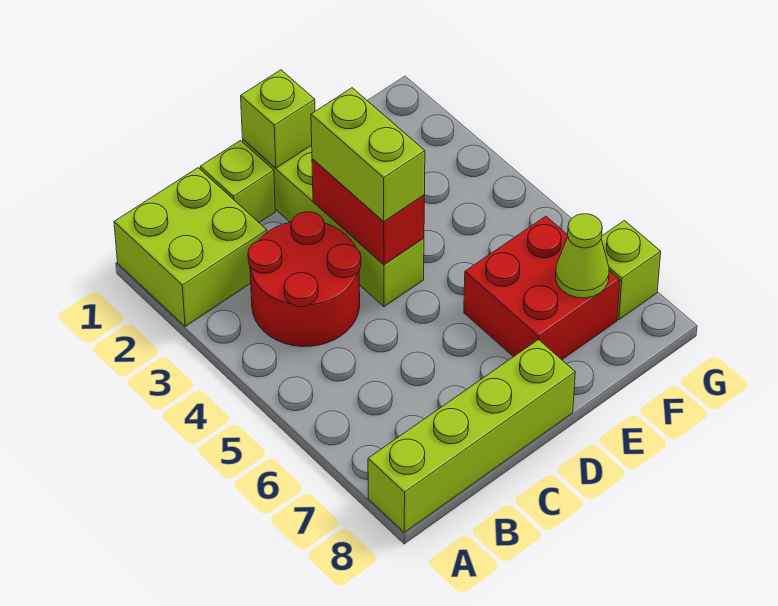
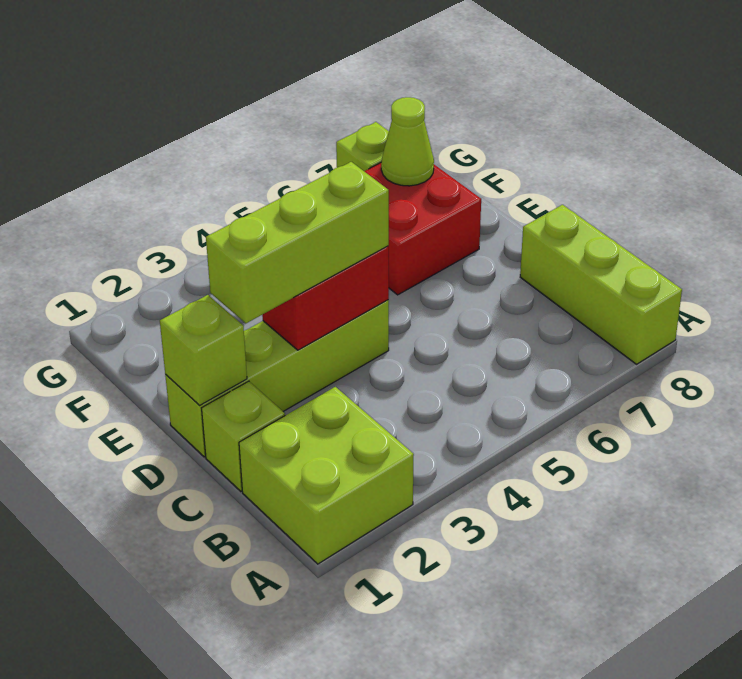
lime 1x4 brick [368,339,575,532] -> lime 1x3 brick [520,205,682,364]
red 2x2 round brick [248,212,361,347] -> none
lime 1x2 brick [311,88,425,221] -> lime 1x3 brick [206,162,389,323]

